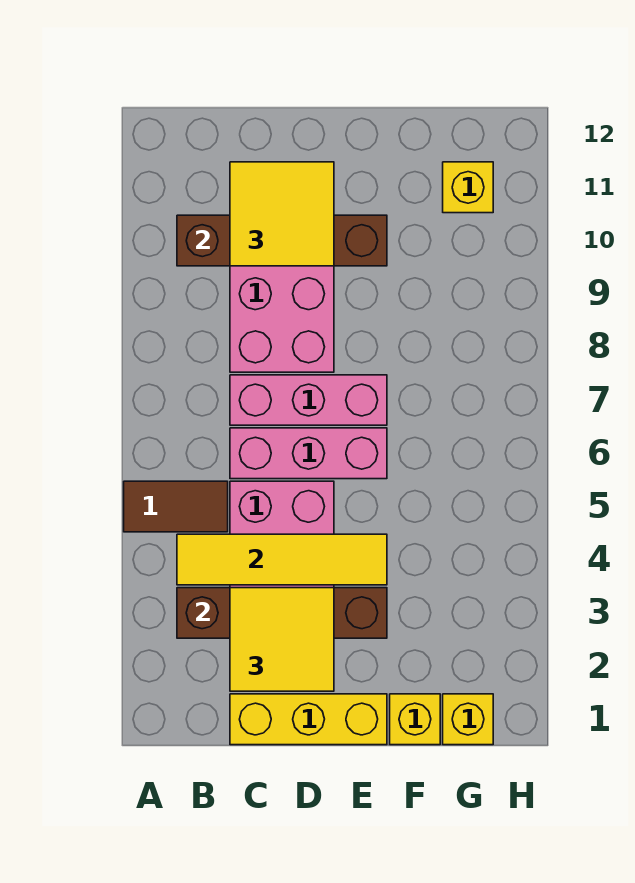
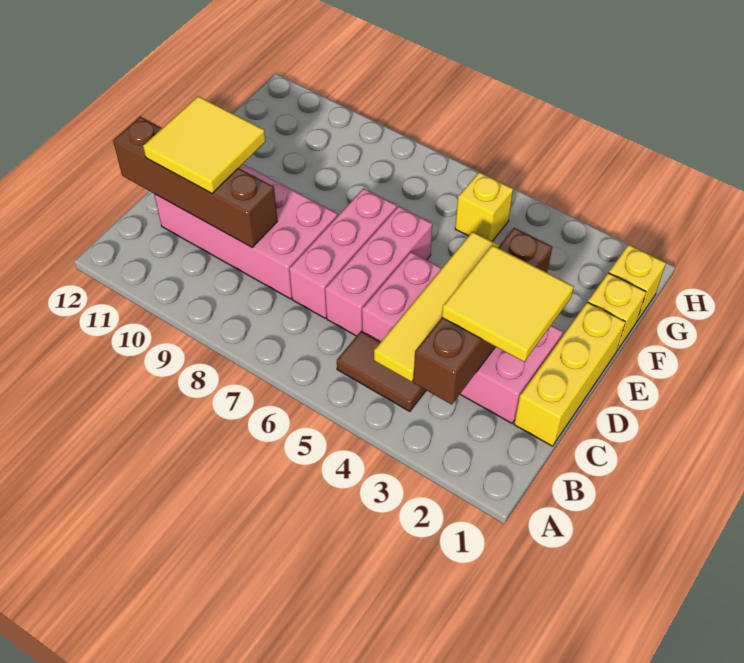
brown 1x2 tile [124,481,228,532] -> brown 1x2 tile turned to [337,331,426,411]
brown 1x4 brick [177,215,387,266] -> brown 1x4 brick turned to [113,117,278,247]
yellow 1x1 brick [443,162,493,213] -> yellow 1x1 brick moved to [455,172,513,241]

